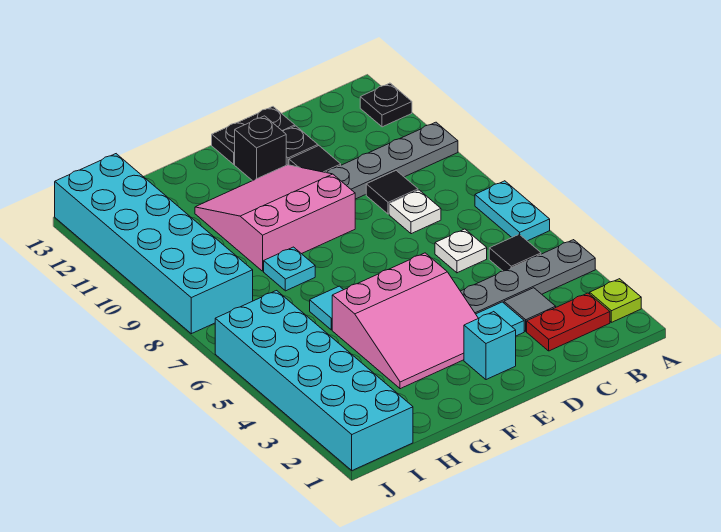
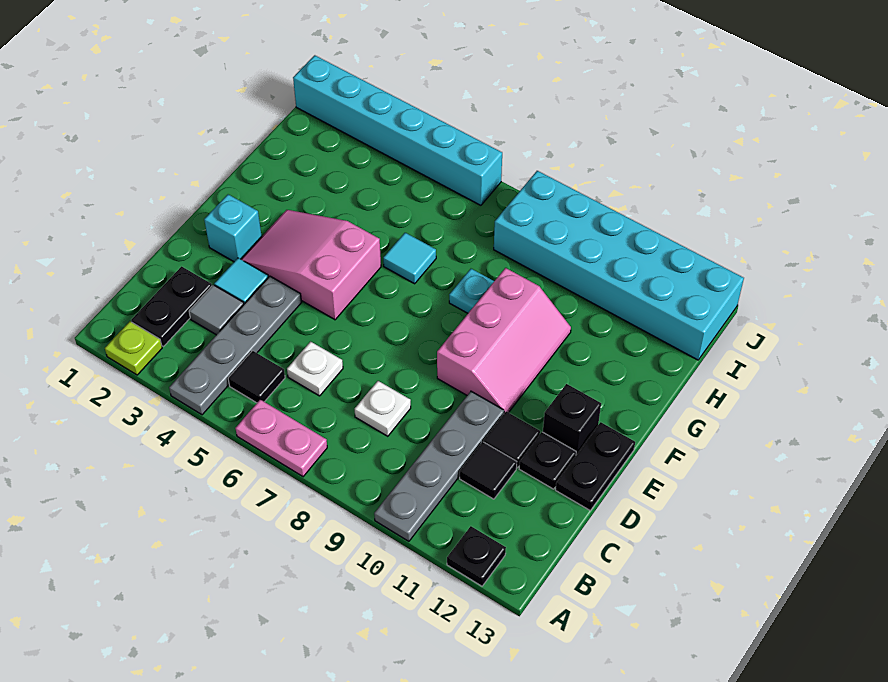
cyan 1x2 plate [475,181,550,241] -> pink 1x2 plate [235,400,327,477]
red 1x2 plate [527,293,610,351] -> black 1x2 plate [131,266,212,346]
black 1x1 tile [366,171,418,214] -> black 1x1 tile moved to [460,442,517,499]
pink 3x3 slope [332,253,478,389] -> pink 2x3 slope [241,210,381,320]
pink 3x3 slope [195,165,355,271] -> pink 2x3 slope [437,268,571,413]
cyan 2x6 brick [215,291,413,470] -> cyan 1x6 brick [293,55,502,205]

